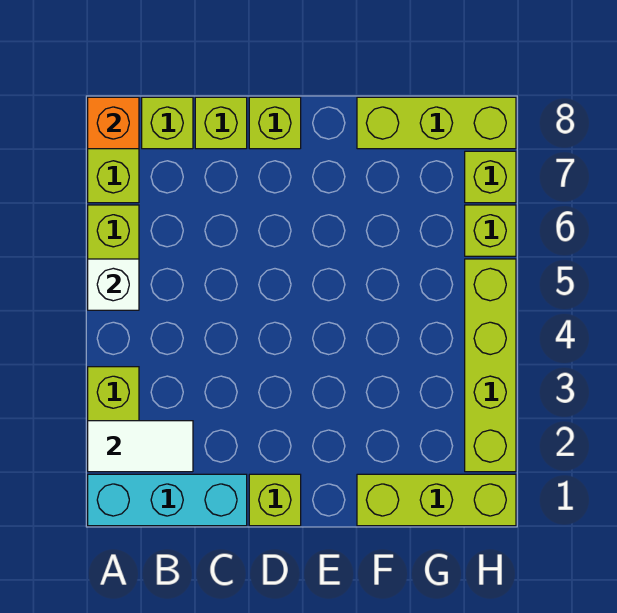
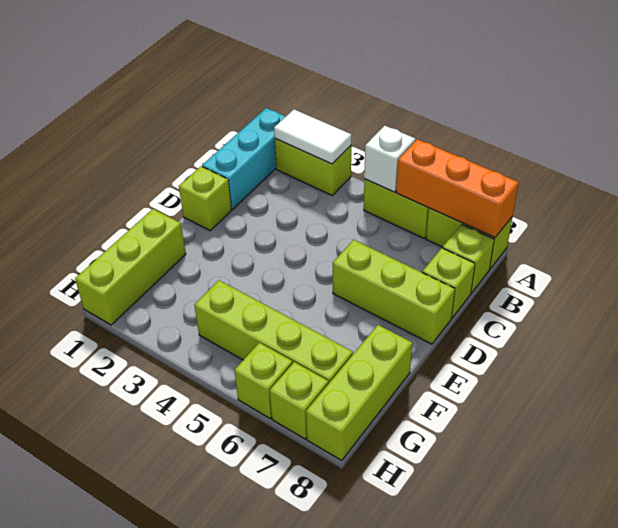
white 1x2 tile [88,421,193,472] -> white 1x2 tile turned to [274,109,351,164]
orange 1x1 brick [88,97,139,149] -> orange 1x3 brick [396,139,519,237]
lime 1x1 brick [249,97,301,149] -> lime 1x3 brick [333,240,455,344]
lime 1x4 brick [465,259,516,472] -> lime 1x4 brick moved to [194,280,353,383]

